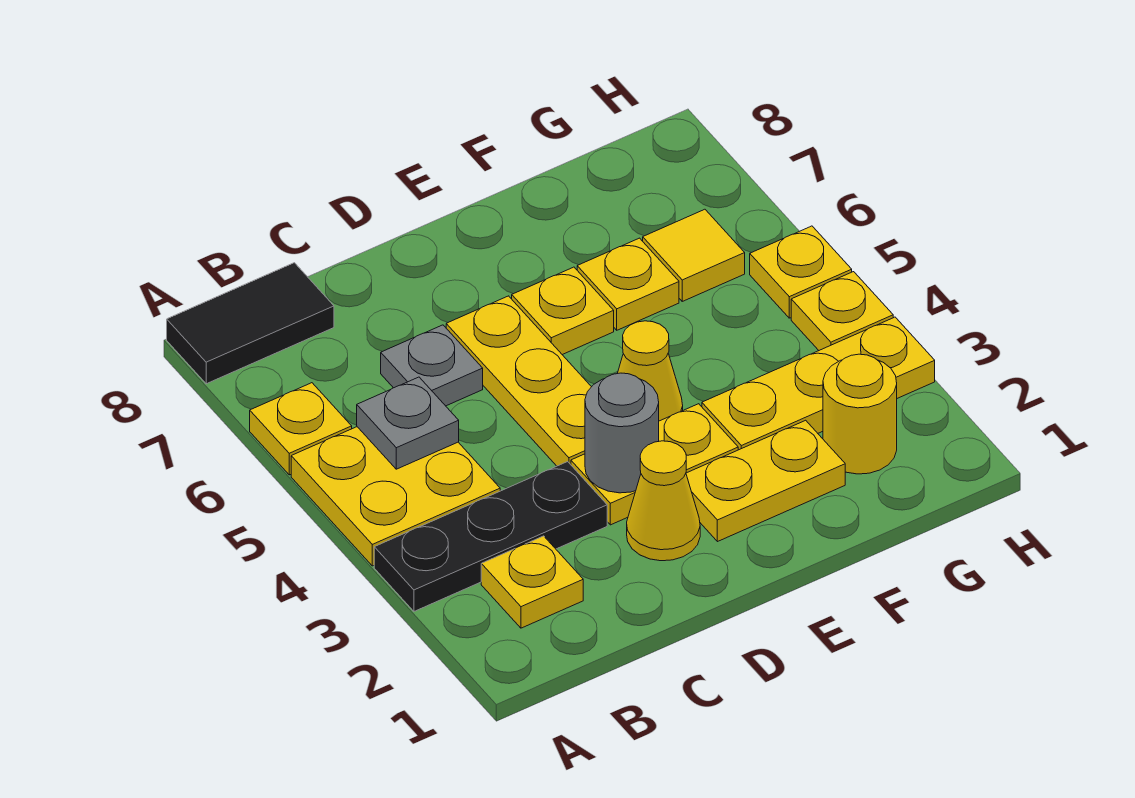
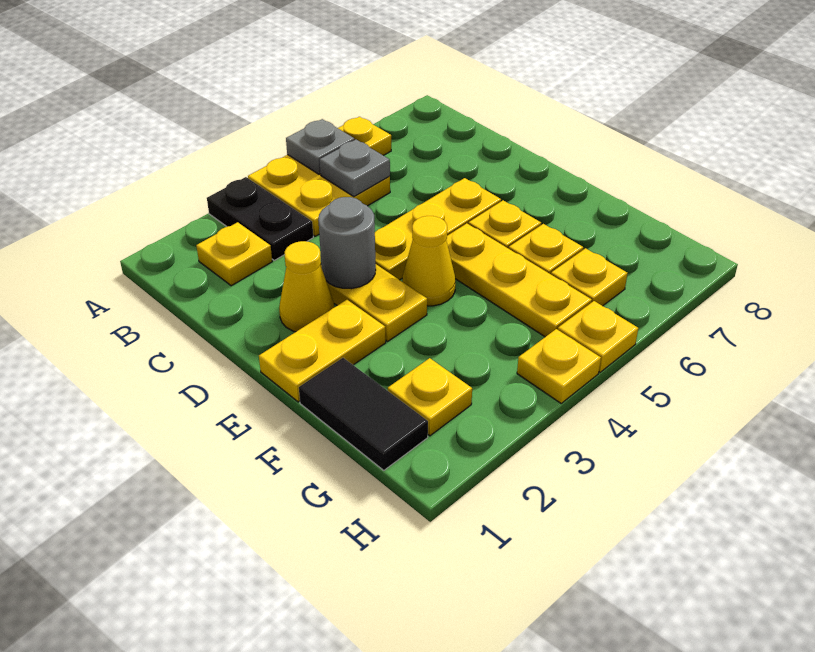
black 1x3 plate [374,462,607,611] -> black 1x2 plate [207,177,313,260]
black 1x2 tile [167,263,334,384] -> black 1x2 tile moved to [299,358,428,470]
grey 1x1 plate [381,325,483,406] -> grey 1x1 plate moved to [286,119,354,174]
yellow 1x2 plate [686,420,845,542] -> yellow 1x2 plate turned to [259,300,386,402]
yellow 1x3 plate [702,317,935,450] -> yellow 1x3 plate moved to [446,223,592,337]
yellow 1x1 round brick [823,354,897,474] -> yellow 1x1 plate [388,358,472,436]
yellow 1x1 tile [643,209,745,301] -> yellow 1x1 plate [551,248,628,306]

